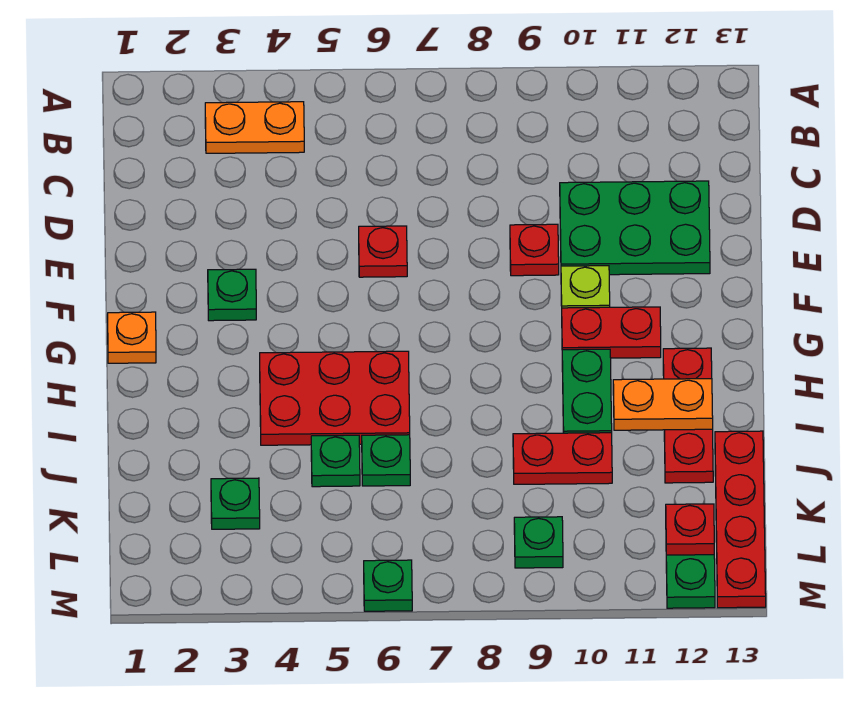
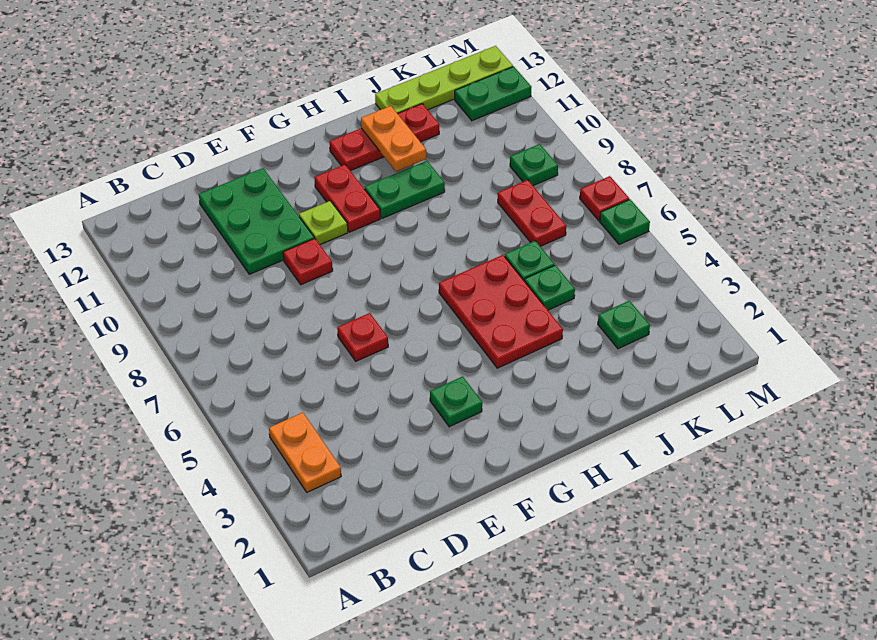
orange 1x1 plate [108,312,156,363] -> none
red 1x2 plate [513,433,612,484] -> red 1x2 plate moved to [498,180,566,246]
red 1x4 plate [715,431,766,608] -> lime 1x4 plate [375,46,513,114]
red 1x1 plate [666,504,714,555] -> red 1x1 plate moved to [580,176,629,221]

